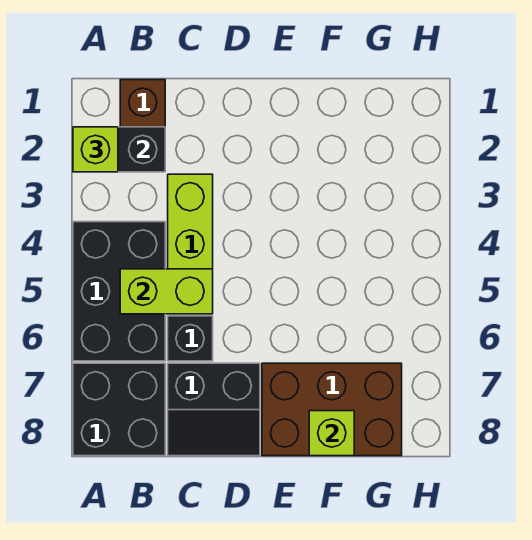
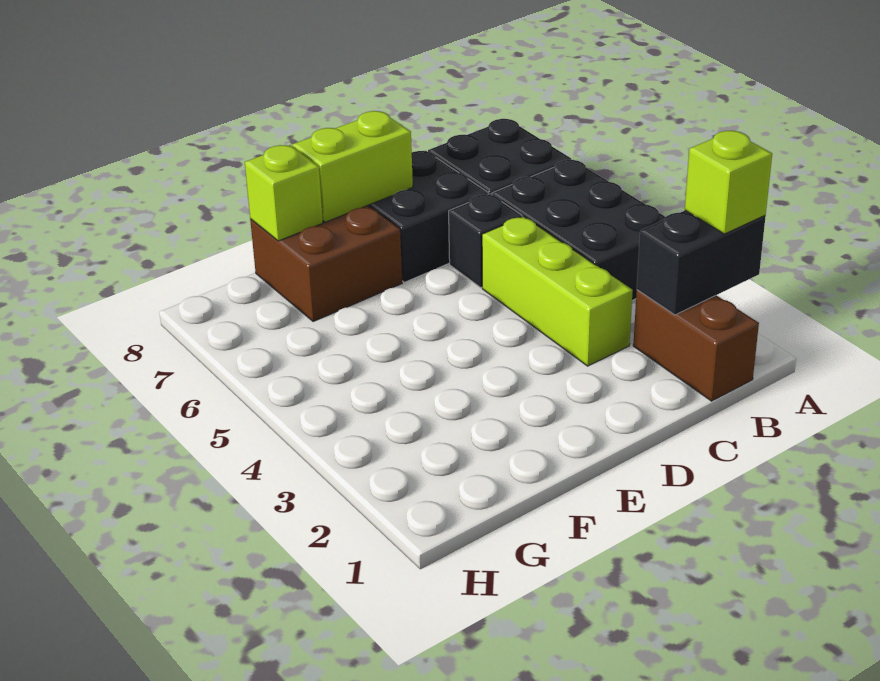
lime 1x2 brick [120,269,213,314] -> lime 1x2 brick moved to [292,111,413,222]
black 2x2 slope [168,363,260,456] -> black 2x2 brick [368,151,488,282]
brown 2x3 brick [262,363,402,456] -> brown 2x2 brick [250,205,402,322]

